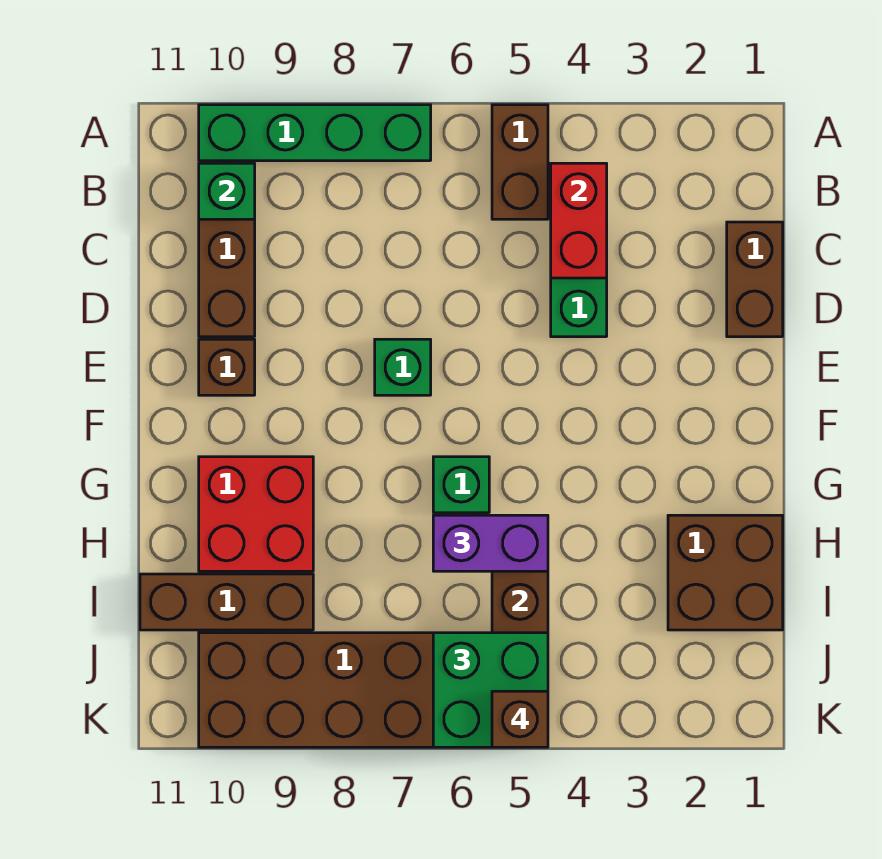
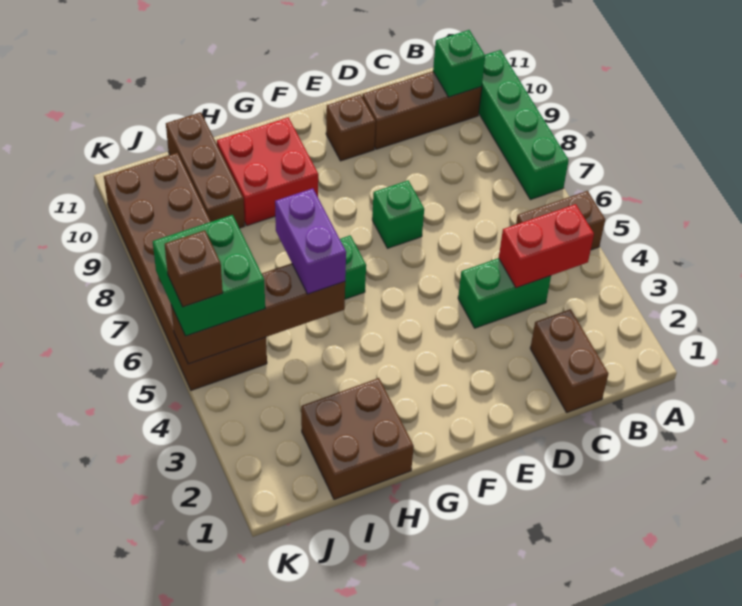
brown 1x2 brick [727,222,783,337] -> brown 1x2 brick turned to [530,309,608,412]

